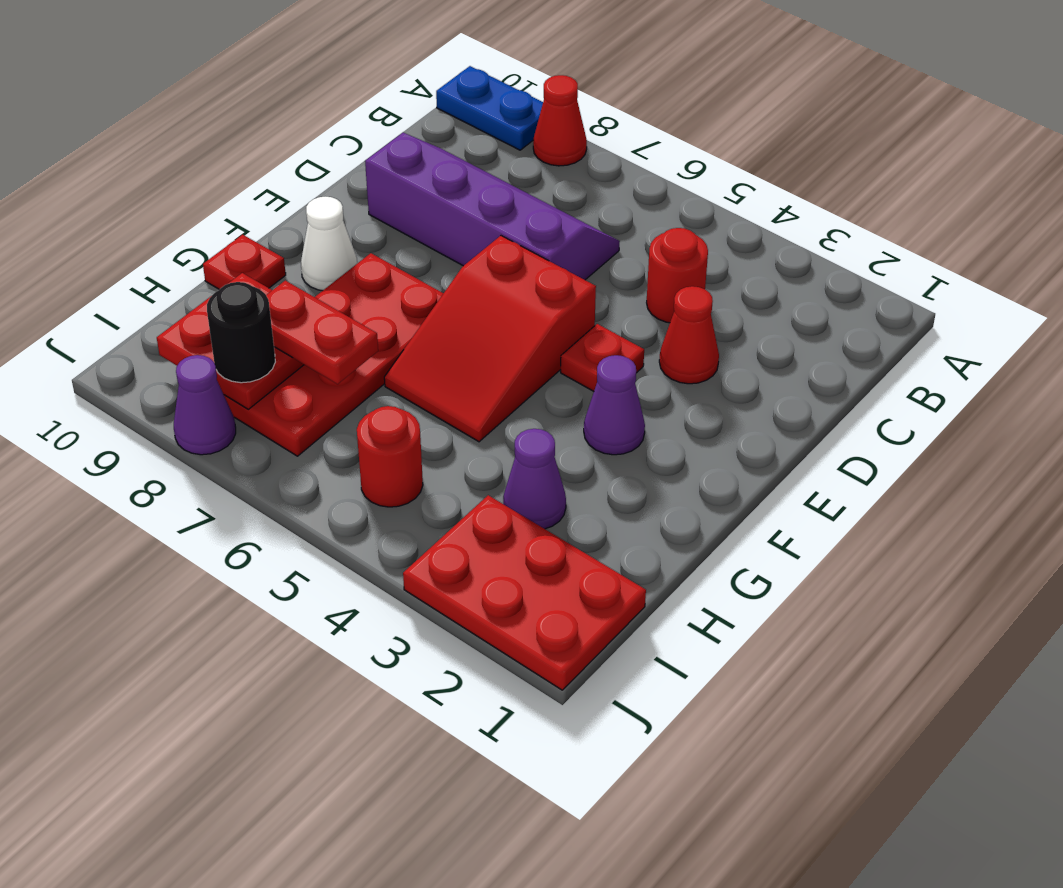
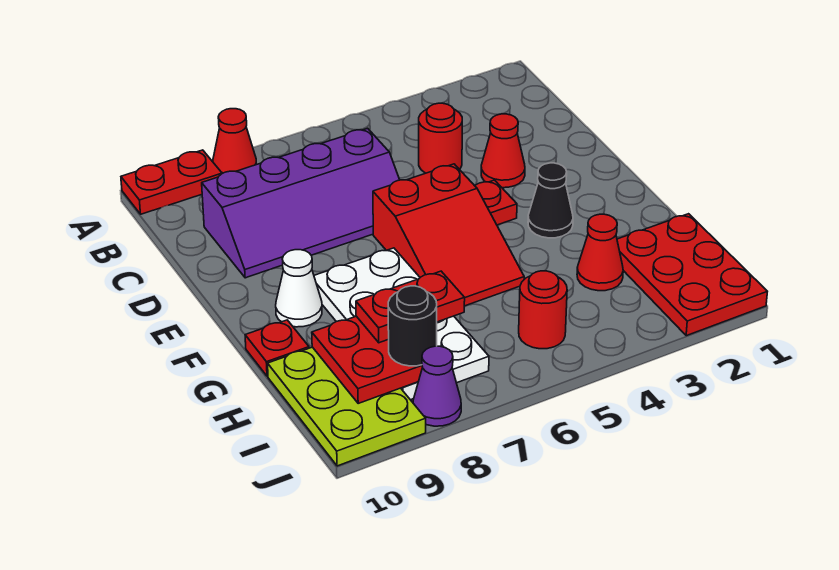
blue 1x2 plate [436,66,543,150] -> red 1x2 plate [121,150,222,214]
purple 2x4 slope [365,133,620,280] -> purple 2x4 slope turned to [202,128,400,278]
purple 1x1 cone [584,355,645,455] -> black 1x1 cone [528,163,573,238]
red 2x4 plate [224,253,443,456] -> white 2x4 plate [314,248,489,400]
purple 1x1 cone [503,429,566,529] -> red 1x1 cone [577,214,623,291]
none -> lime 2x3 plate [268,347,426,466]
red 2x3 plate [403,495,646,690] -> red 2x3 plate turned to [617,214,767,336]

